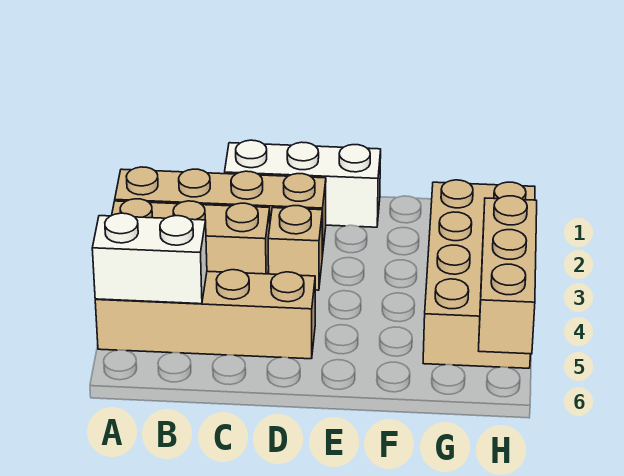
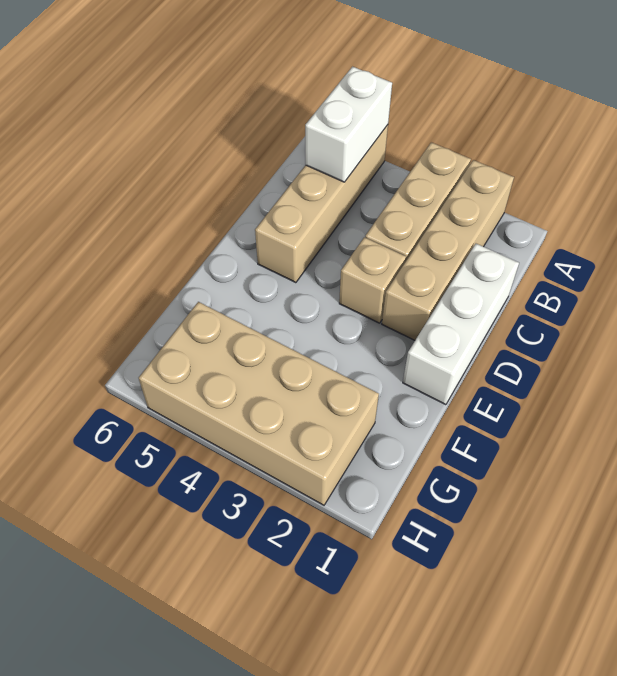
tan 1x3 brick [479,196,537,354] -> none

